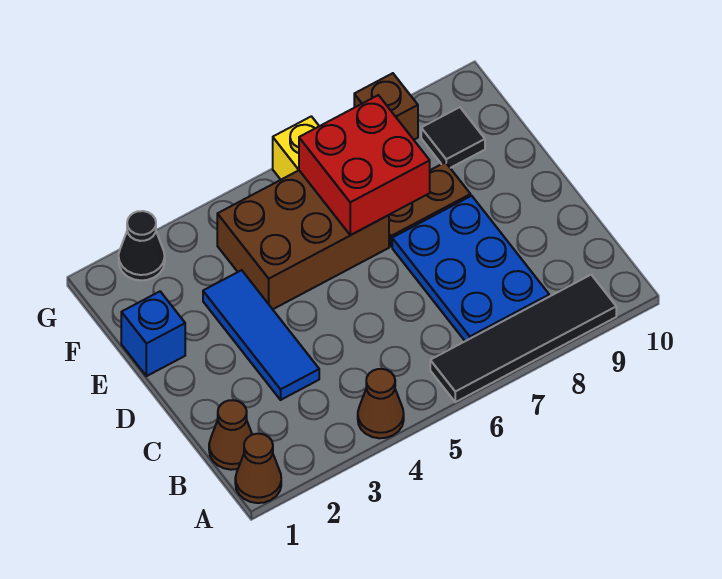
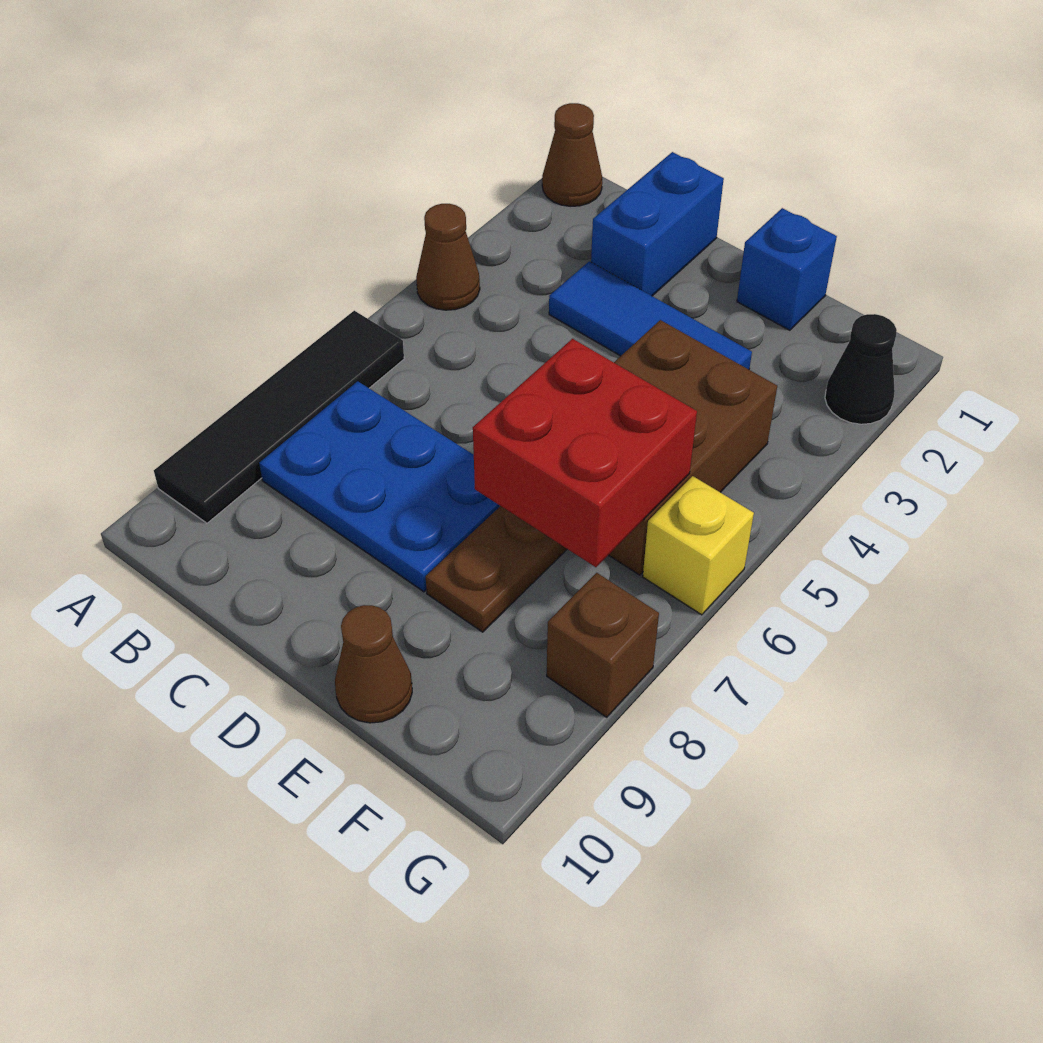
brown 1x1 cone [209,400,252,470] -> brown 1x1 cone moved to [335,605,412,723]
none -> blue 1x2 brick [591,152,724,296]
black 1x1 tile [421,107,485,168] -> none

